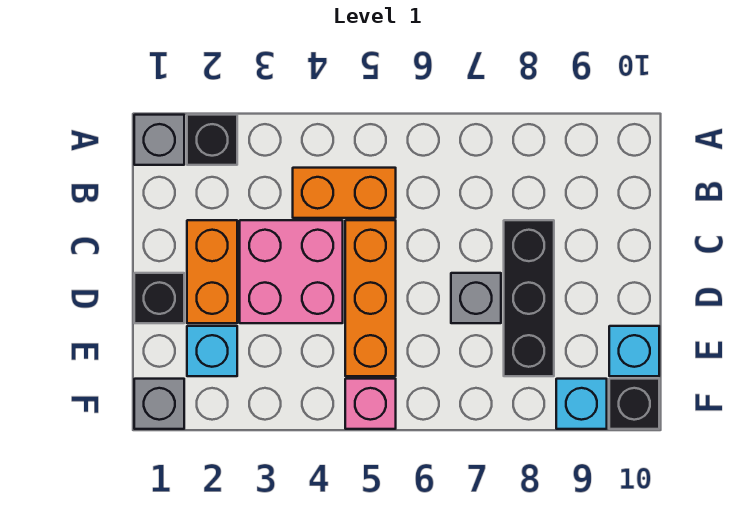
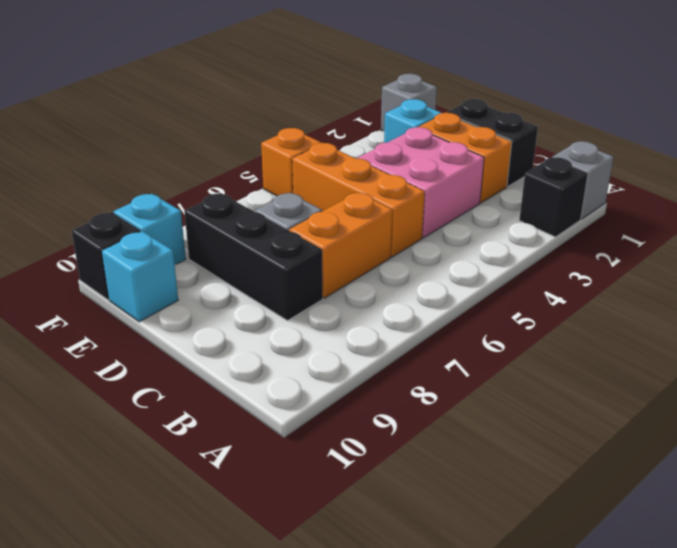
orange 1x2 brick [293,168,396,218] -> orange 1x2 brick moved to [289,193,392,298]
black 1x1 brick [134,273,184,323] -> black 1x2 brick [447,99,538,186]
pink 1x1 brick [345,379,396,429] -> orange 1x1 brick [261,128,321,196]

